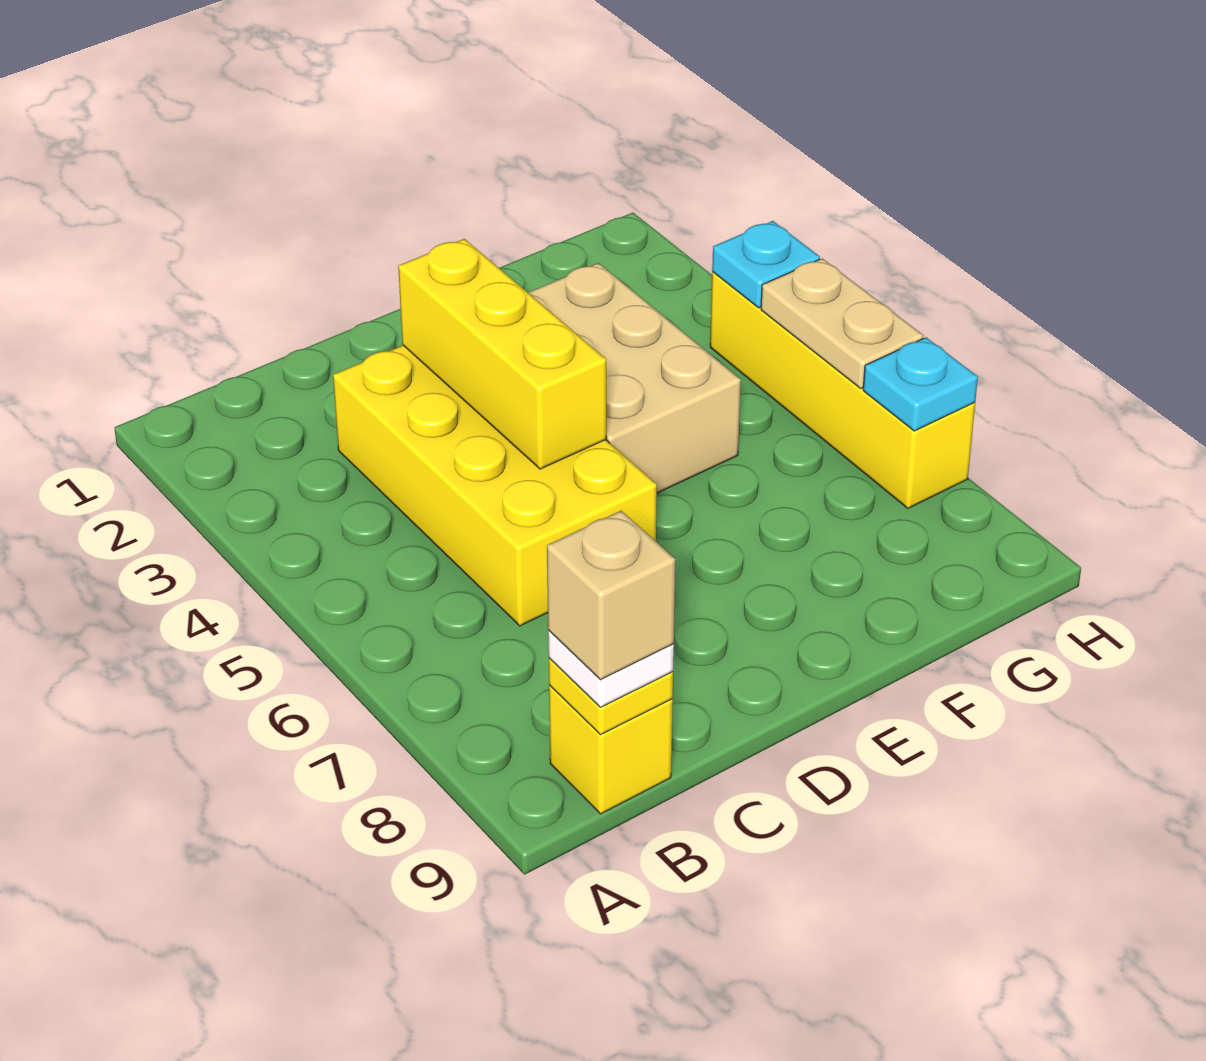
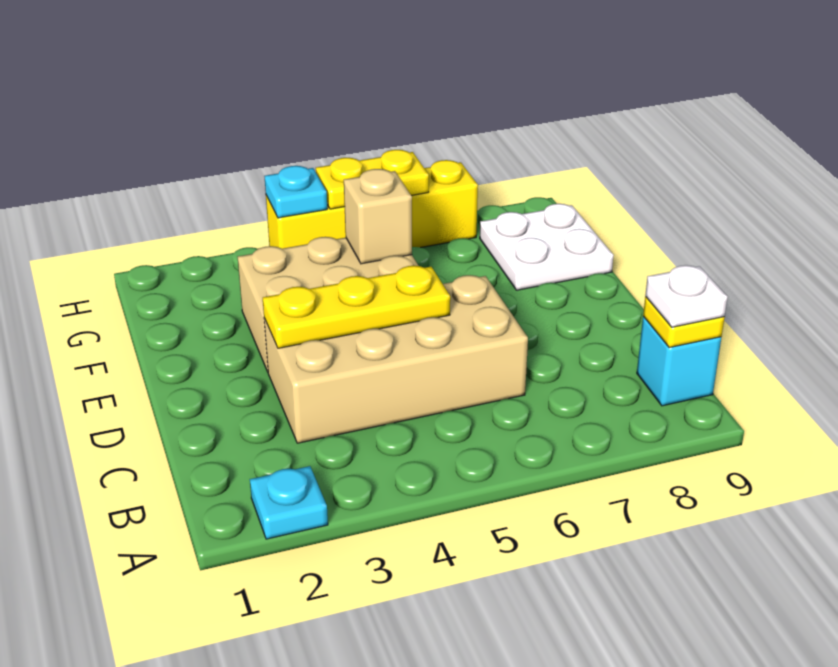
yellow 1x1 brick [549,685,673,814] -> cyan 1x1 brick [637,316,721,406]
tan 1x1 brick [547,511,675,680] -> tan 1x1 brick moved to [344,169,412,264]
yellow 2x4 brick [333,345,657,626] -> tan 2x4 brick [264,275,528,443]
yellow 1x3 brick [398,239,606,469] -> yellow 1x3 plate [263,266,450,348]
none -> white 2x2 plate [480,204,614,290]
tan 1x2 plate [761,258,924,388] -> yellow 1x2 plate [316,150,429,209]
cyan 1x1 plate [863,337,978,431] -> cyan 1x1 plate moved to [250,466,328,539]

